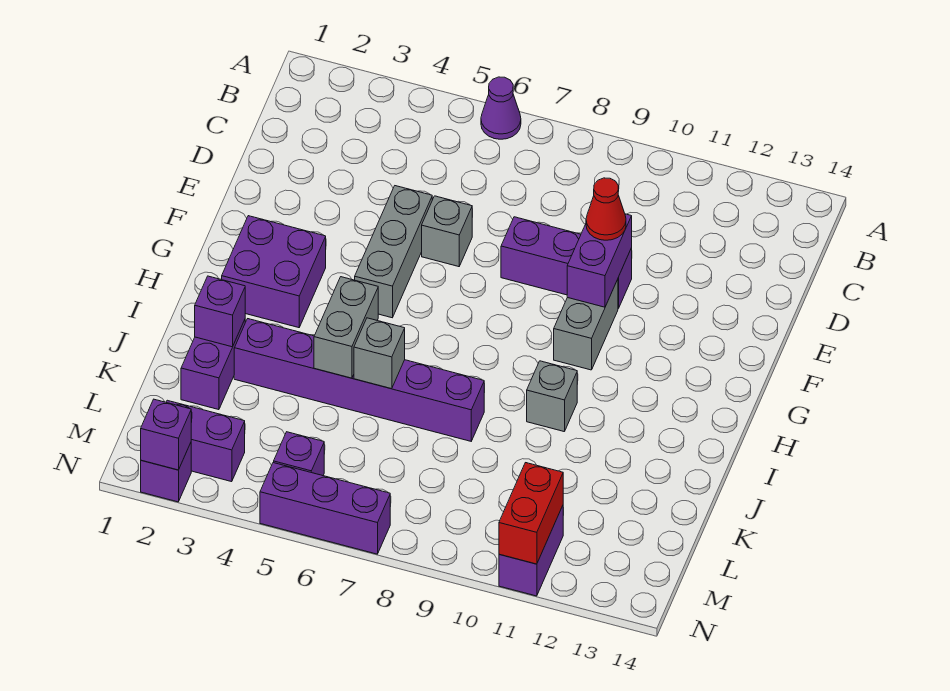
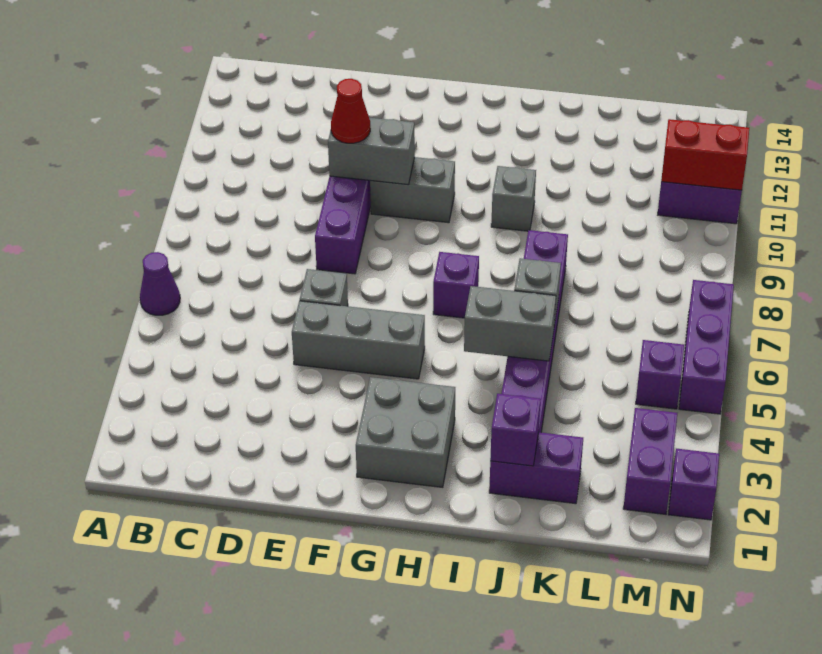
purple 1x2 brick [567,214,632,307] -> grey 1x2 brick [328,118,415,185]
purple 2x2 brick [222,216,326,328] -> grey 2x2 brick [356,377,455,487]
purple 1x1 brick [141,399,191,470] -> purple 1x1 brick moved to [433,252,479,318]

